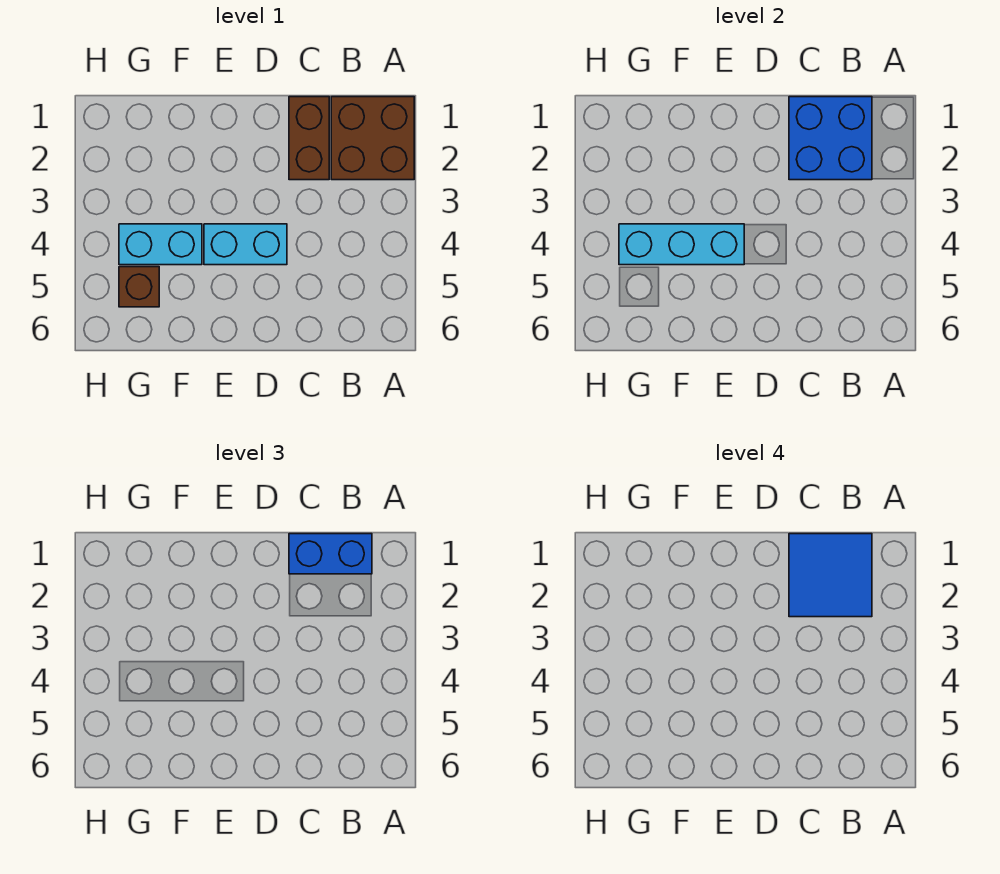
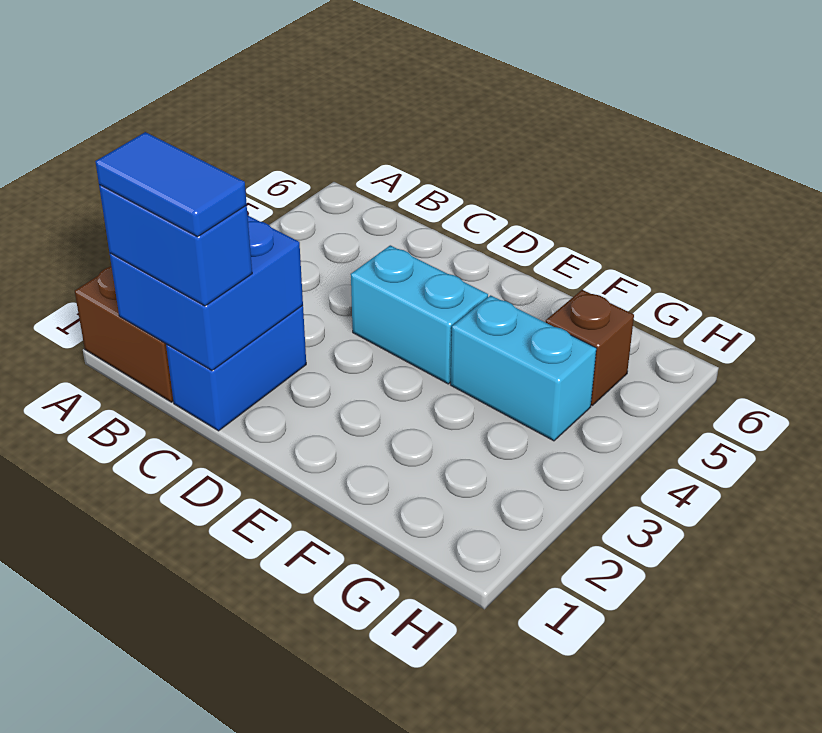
blue 2x2 tile [789,534,872,617] -> blue 1x2 tile [95,132,247,237]
brown 1x2 brick [289,97,329,180] -> blue 1x2 brick [166,305,306,431]
cyan 1x3 brick [619,224,744,265] -> none

